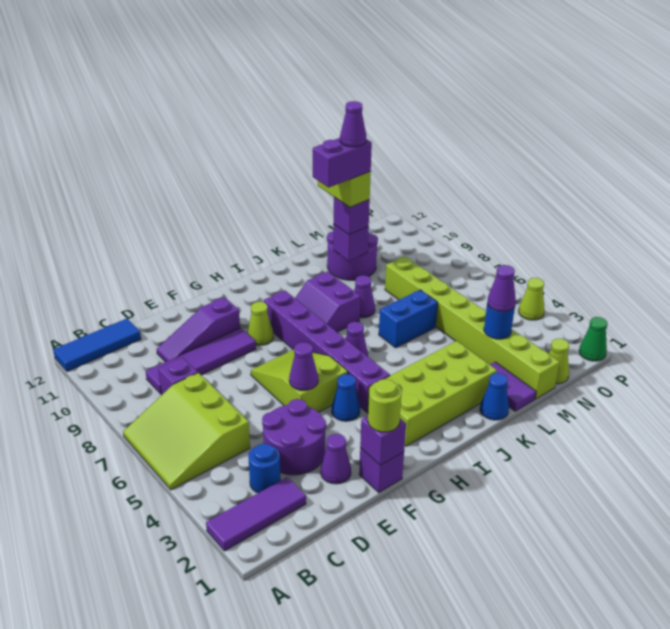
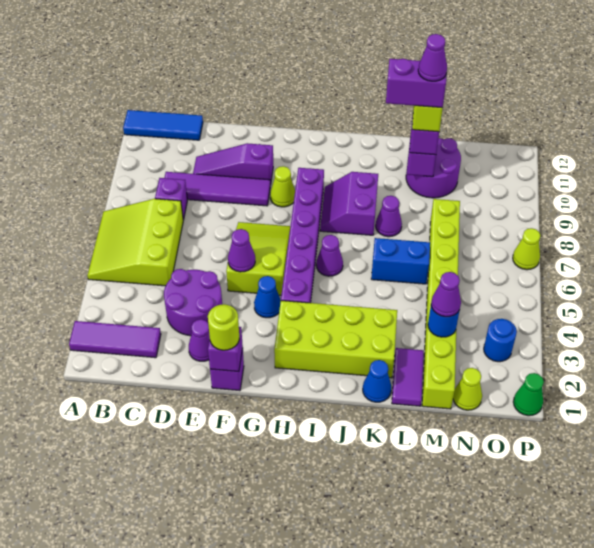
blue 1x1 round brick [248,444,281,493] -> blue 1x1 round brick moved to [484,319,517,362]
lime 1x1 cone [519,278,545,320] -> lime 1x1 cone moved to [513,228,541,270]

